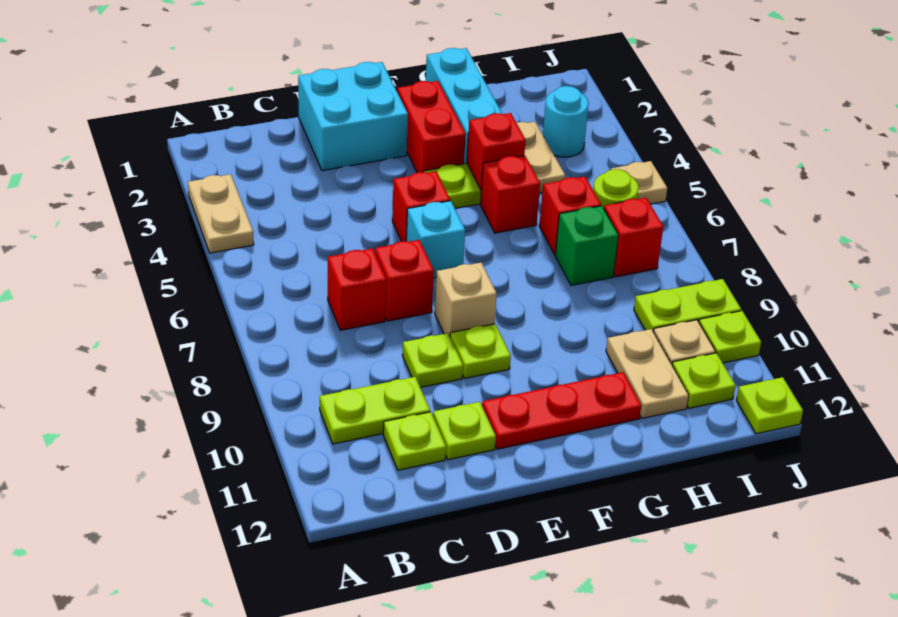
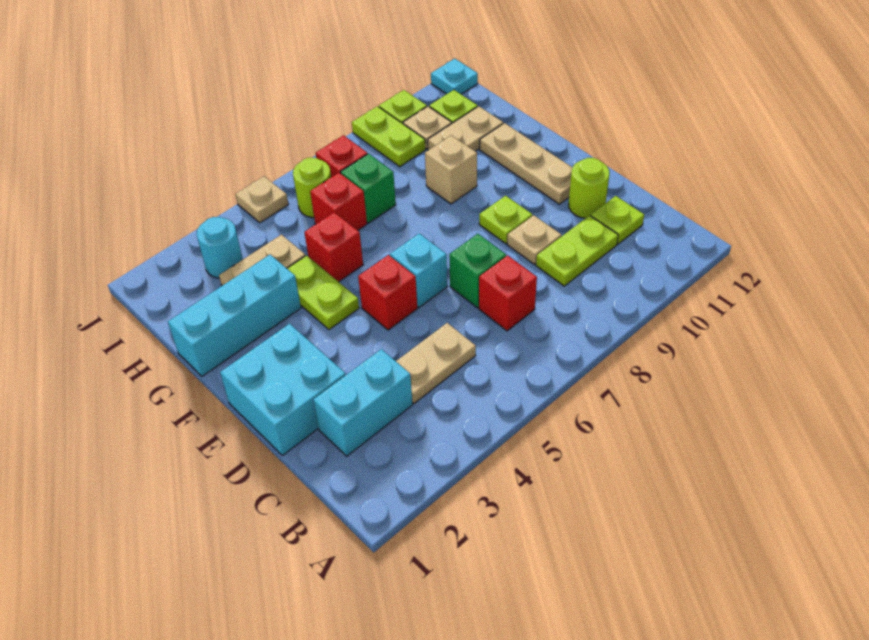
tan 1x2 plate [188,174,254,253] -> tan 1x2 plate moved to [396,323,476,404]
lime 1x2 plate [320,377,430,444] -> lime 1x2 plate turned to [536,215,618,286]
none -> cyan 1x2 brick [313,349,413,456]
red 1x1 brick [375,240,434,321] -> green 1x1 brick [449,234,506,308]
lime 1x1 plate [402,333,463,388] -> tan 1x1 plate [507,215,561,265]
lime 1x1 plate [433,402,496,460] -> lime 1x1 round brick [569,158,610,218]
tan 1x1 brick [435,262,497,335] -> tan 1x1 brick moved to [425,135,477,204]
red 1x3 plate [482,372,641,449] -> tan 1x3 plate [480,123,573,204]
red 1x2 brick [397,81,466,173] -> none
red 1x1 brick [467,113,526,190] -> none
lime 1x1 plate [736,377,803,434] -> cyan 1x1 plate [431,59,478,94]

